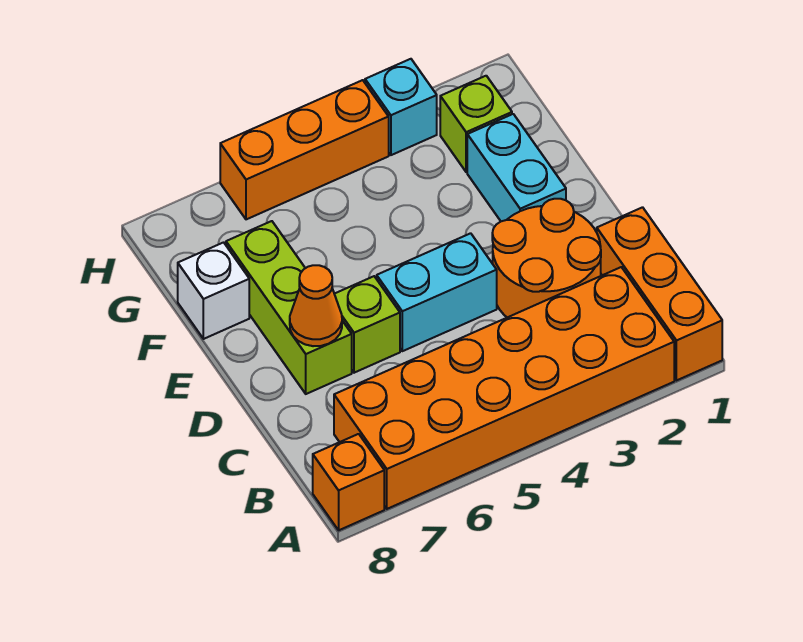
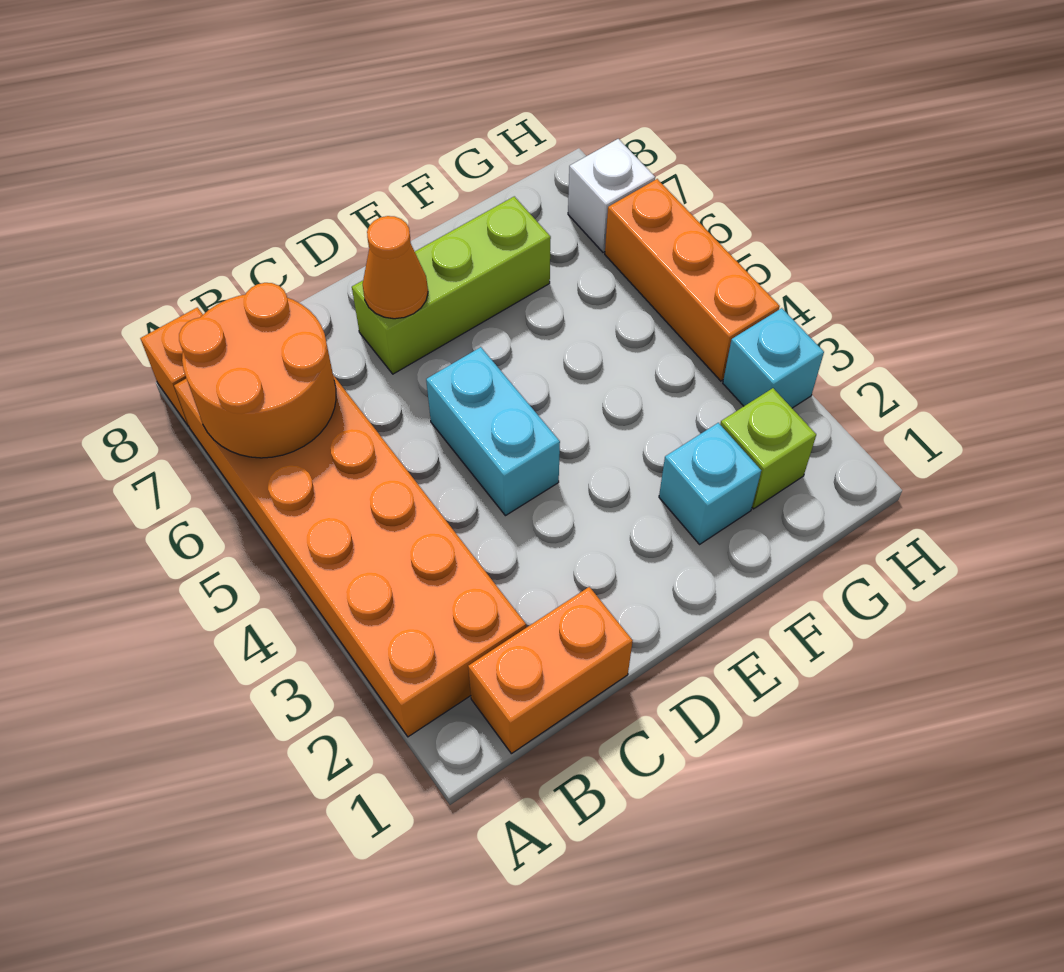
orange 1x3 brick [597,207,722,381] -> orange 1x2 brick [468,587,633,754]
orange 2x2 round brick [492,199,601,317] -> orange 2x2 round brick moved to [179,283,336,458]
lime 1x1 brick [335,276,400,373] -> none
cyan 1x2 brick [467,114,566,221] -> cyan 1x1 brick [659,423,761,544]
white 1x1 brick [178,242,249,339] -> white 1x1 brick moved to [568,139,655,252]

